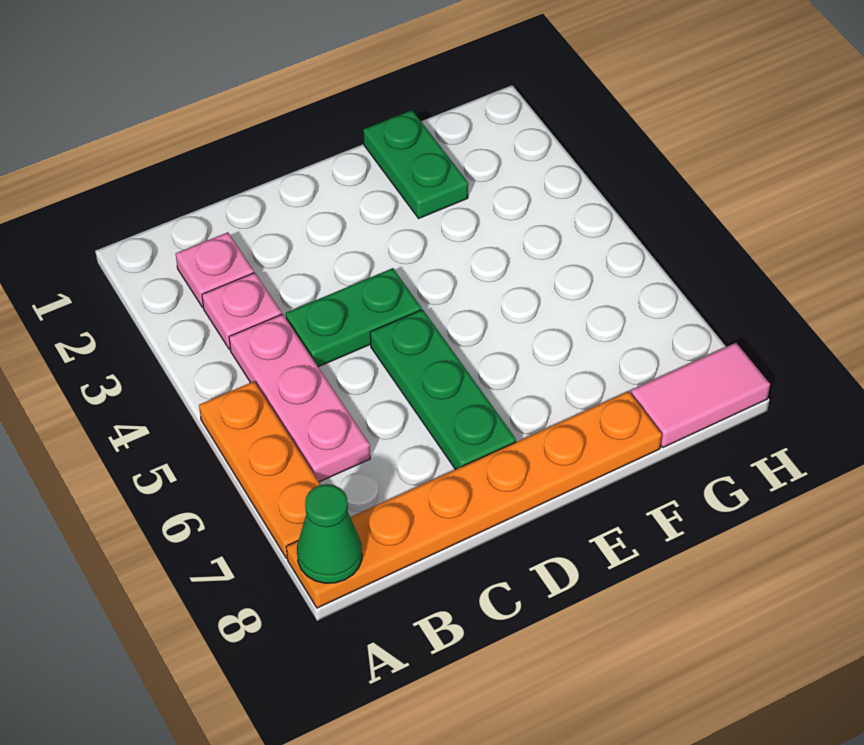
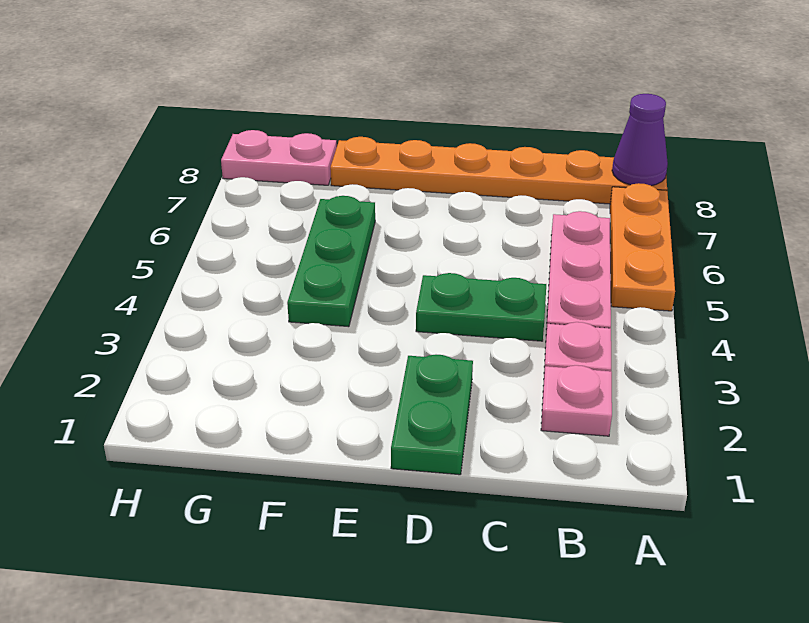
green 1x1 cone [297,484,362,583] -> purple 1x1 cone [612,94,668,186]
green 1x3 plate [370,309,516,470] -> green 1x3 plate moved to [287,196,375,327]
green 1x2 plate [363,110,468,218] -> green 1x2 plate moved to [391,355,473,475]
pink 1x2 tile [631,343,770,447] -> pink 1x2 plate [221,130,337,185]

